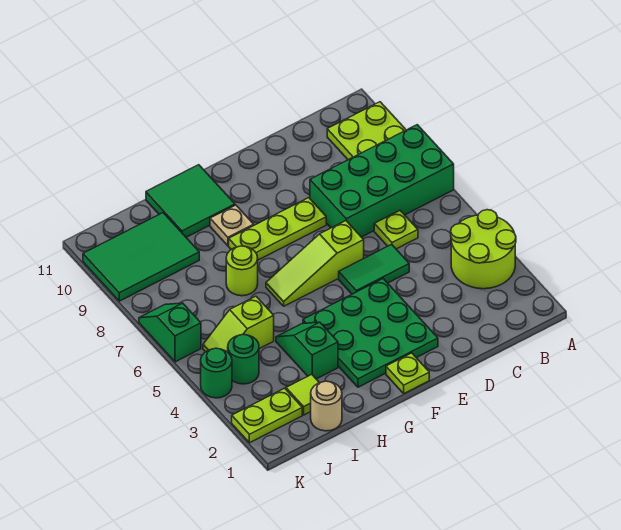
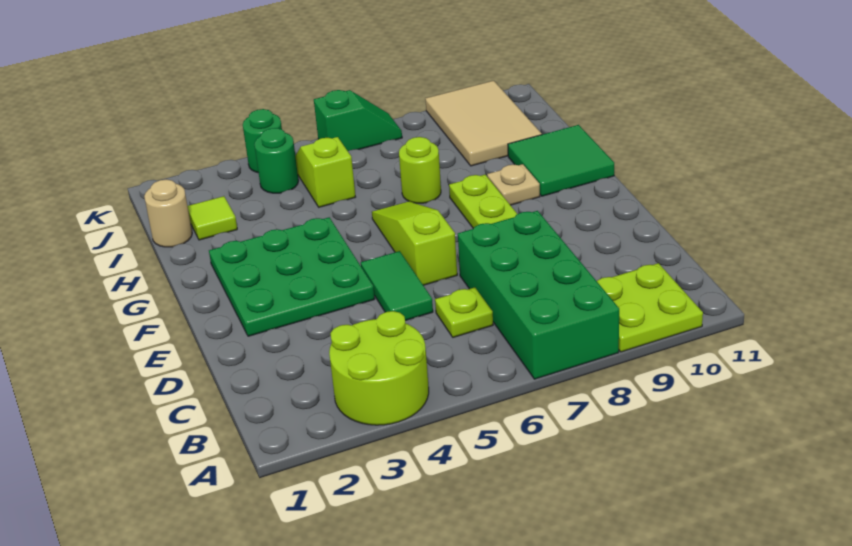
lime 1x1 plate [386,353,429,393] -> none
green 1x2 slope [276,322,338,379] -> none
green 2x3 tile [83,213,199,301] -> tan 2x3 tile [425,81,542,166]
lime 1x2 plate [232,388,302,443] -> none

